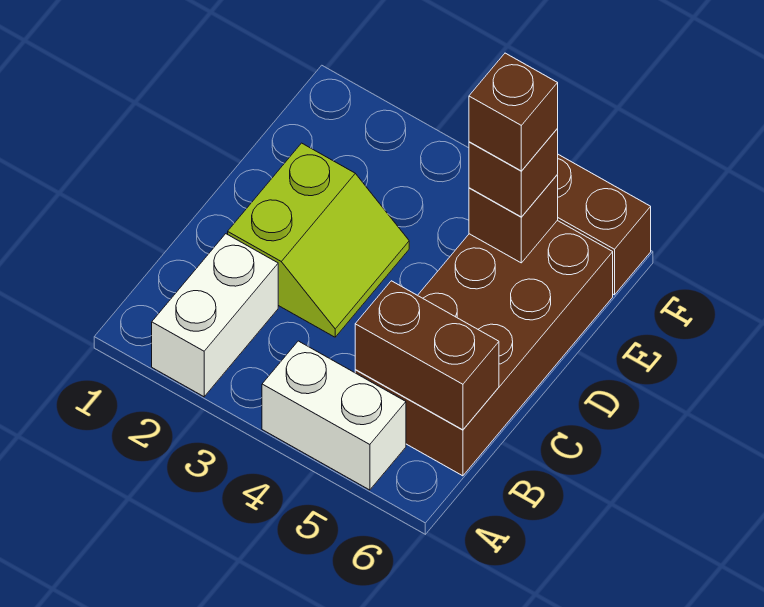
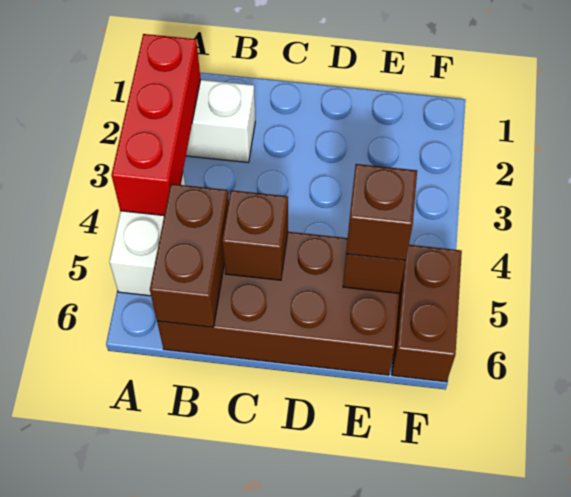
none -> red 1x3 brick [111,34,201,215]
lime 2x2 slope [228,143,409,337] -> none
brown 1x1 brick [469,53,558,171] -> brown 1x1 brick moved to [222,190,288,280]

